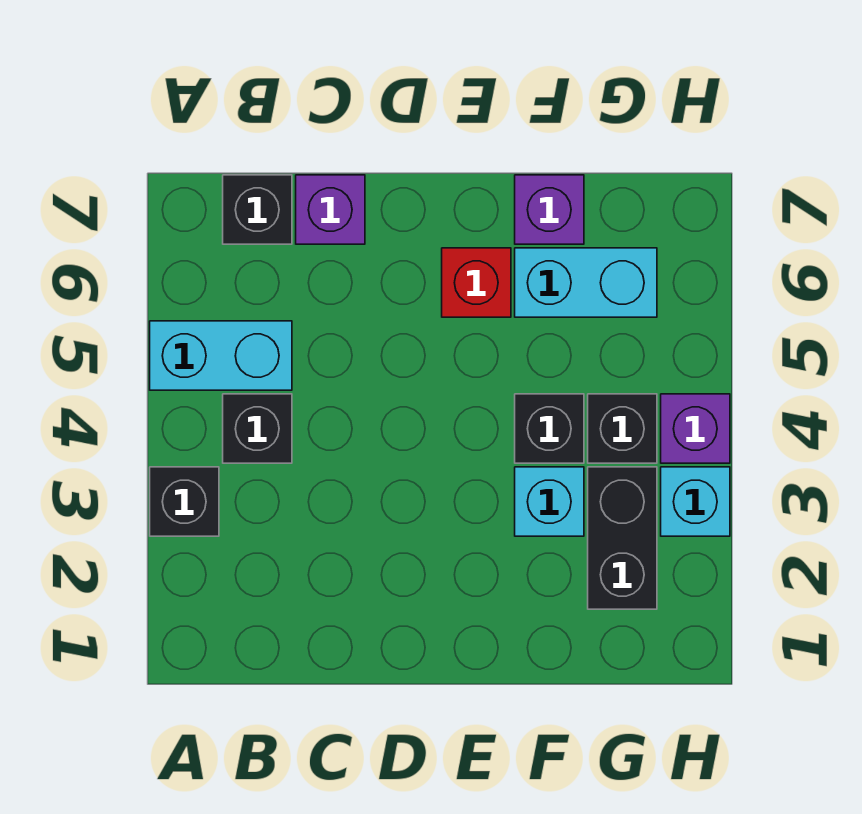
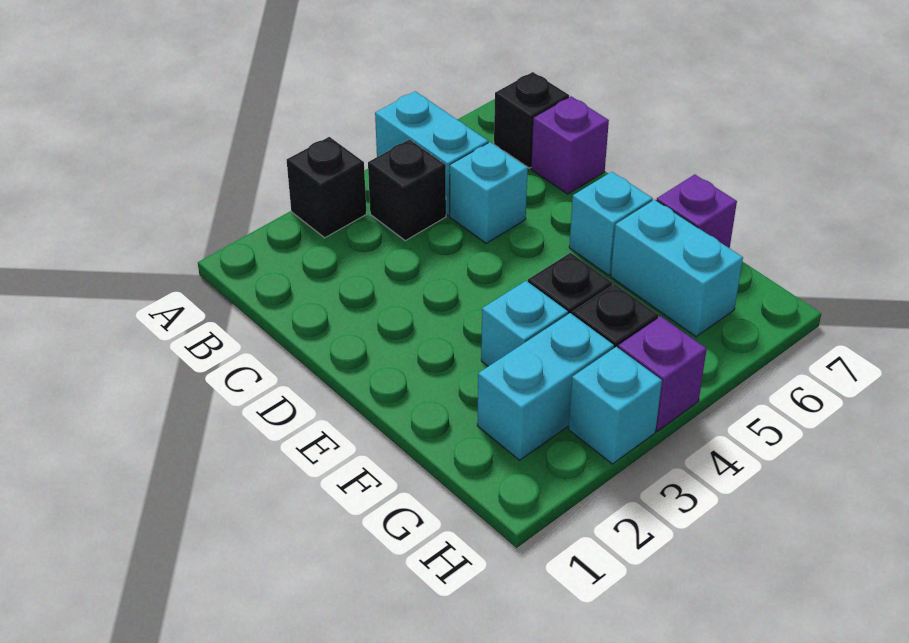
none -> cyan 1x1 brick [450,142,528,243]
red 1x1 brick [442,248,511,317] -> cyan 1x1 brick [569,172,653,275]
black 1x2 brick [588,467,657,609] -> cyan 1x2 brick [477,313,614,460]

